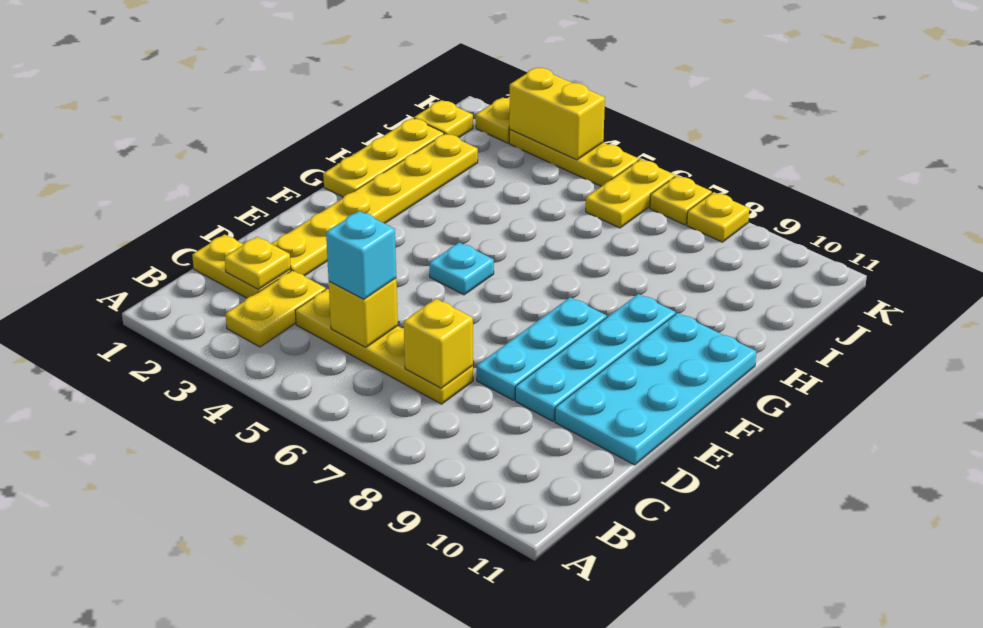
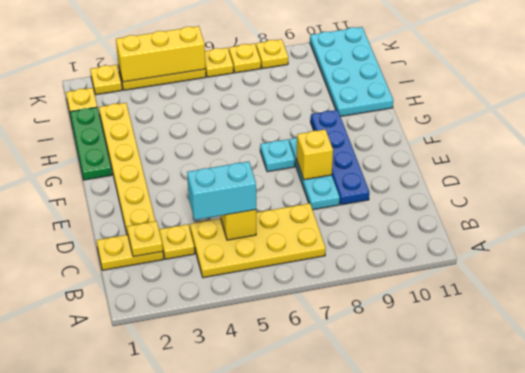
yellow 1x2 plate [226,270,326,347] -> yellow 1x1 plate [159,224,195,259]
yellow 1x4 plate [295,289,473,404] -> yellow 2x4 plate [190,203,326,278]
cyan 1x1 brick [326,211,396,299] -> cyan 1x2 brick [187,161,256,220]
yellow 1x1 brick [404,299,473,388] -> yellow 1x1 brick moved to [297,130,333,180]
cyan 1x4 plate [515,294,676,421] -> blue 1x4 plate [311,110,369,205]
cyan 2x4 plate [555,313,756,465] -> cyan 2x4 plate moved to [310,27,393,116]
cyan 1x1 plate [430,242,494,295] -> cyan 1x1 plate moved to [260,139,295,172]
yellow 1x3 plate [323,118,444,197] -> green 1x3 plate [70,107,112,180]
yellow 1x2 plate [586,159,675,228] -> yellow 1x1 plate [205,48,233,77]
yellow 1x2 brick [509,67,605,160] -> yellow 1x3 brick [116,26,206,82]

